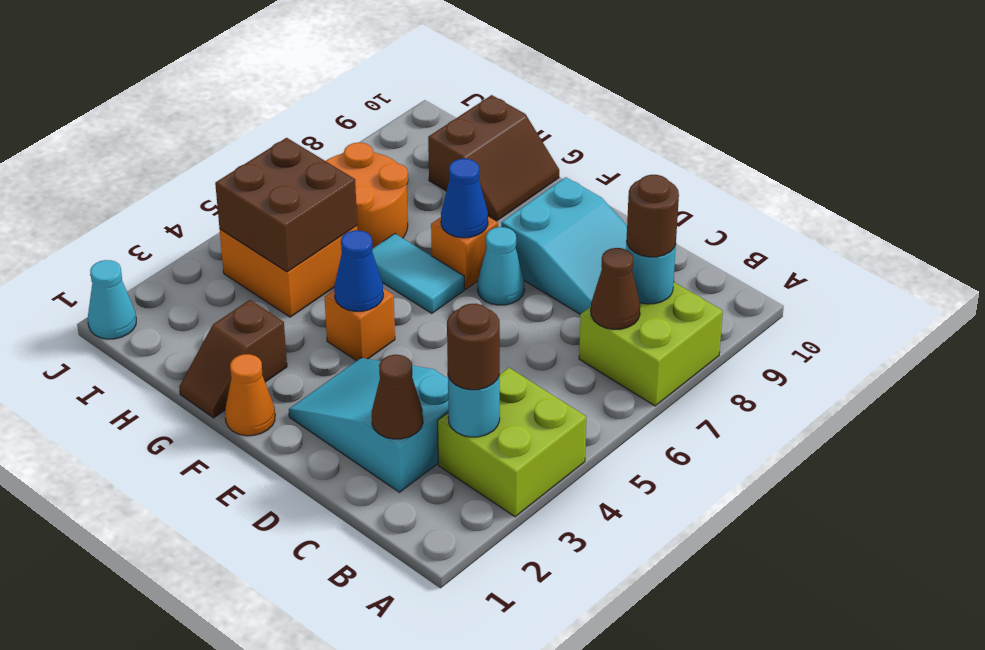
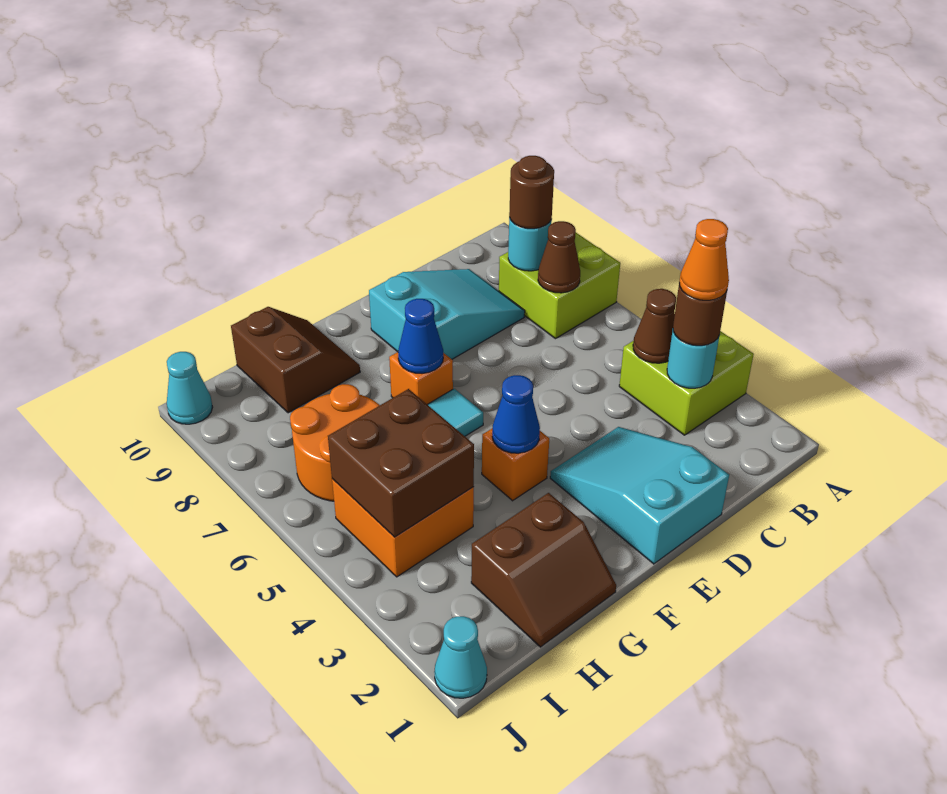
cyan 2x3 slope [289,358,448,492] -> cyan 2x3 slope turned to [550,427,729,564]
brown 1x1 cone [372,355,423,439] -> brown 1x1 cone moved to [633,289,676,363]
cyan 1x1 cone [478,227,524,305] -> cyan 1x1 cone moved to [167,352,213,424]
orange 1x1 cone [225,354,275,436] -> orange 1x1 cone moved to [679,219,729,300]
brown 1x2 slope [179,300,287,418] -> brown 2x2 slope [471,493,616,647]

